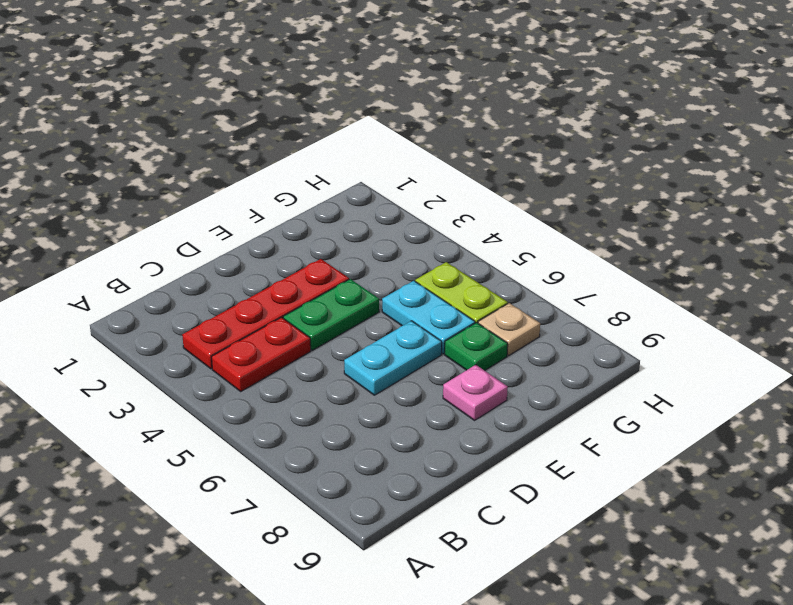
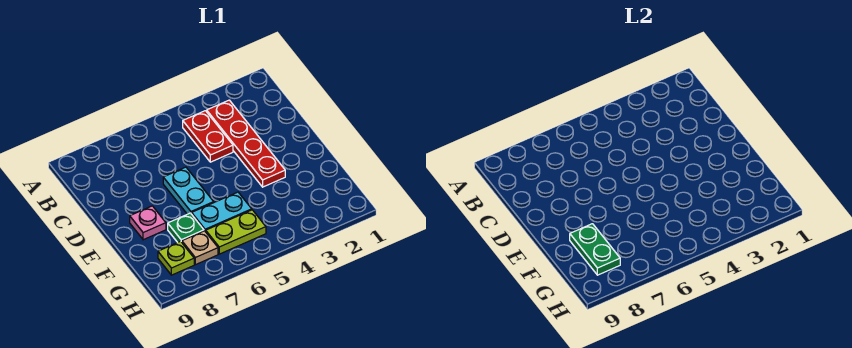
green 1x2 plate [283,279,379,350] -> green 1x2 plate moved to [570,224,620,275]
none -> lime 1x1 plate [158,241,194,275]

